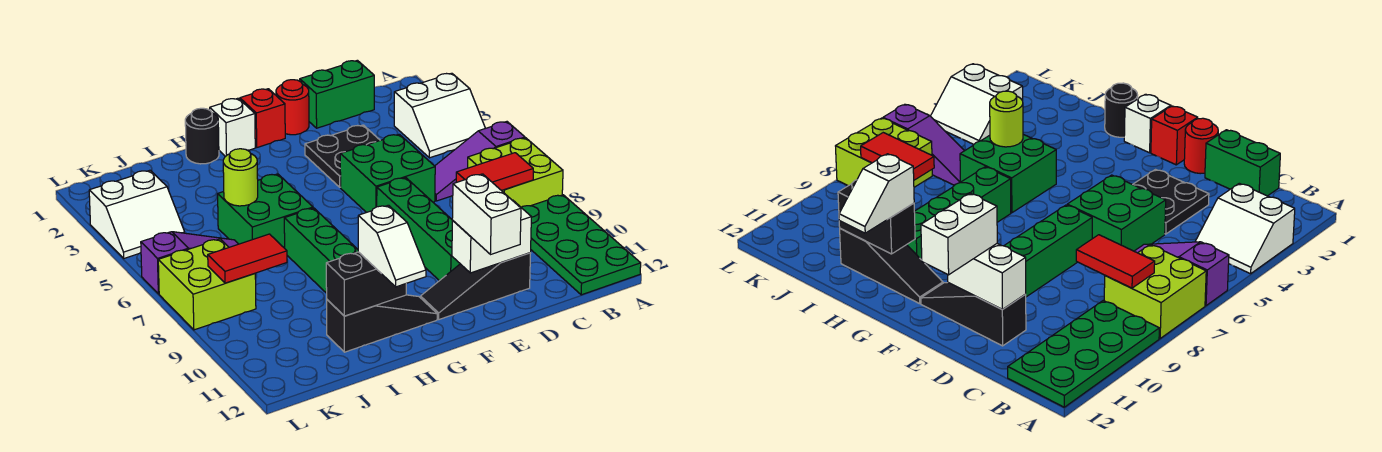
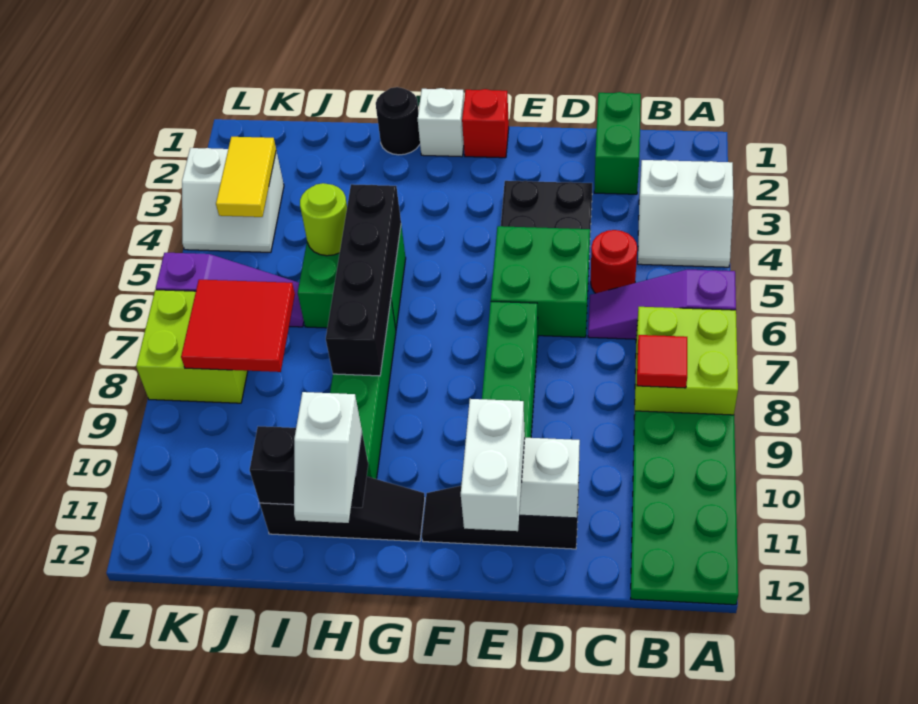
red 1x2 tile [456,153,533,191] -> red 1x1 tile [637,335,687,388]
green 1x2 brick [300,60,374,128] -> green 1x2 brick turned to [594,92,641,194]
red 1x1 round brick [276,80,309,135] -> red 1x1 round brick moved to [591,230,637,293]
none -> black 1x4 brick [326,184,401,376]
red 1x2 tile [208,234,287,283] -> red 2x2 tile [181,280,295,372]
none -> yellow 1x2 tile [216,137,276,217]

